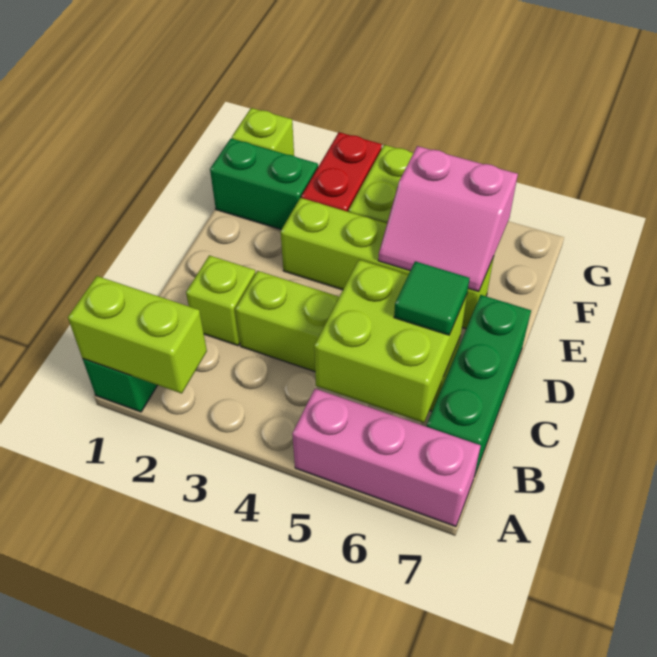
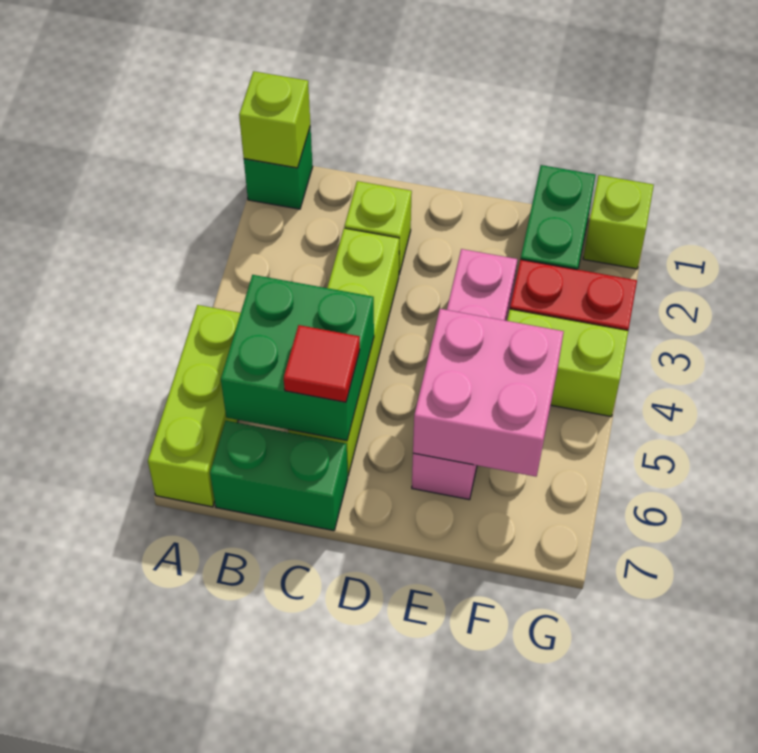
lime 1x2 brick [68,276,207,394] -> lime 1x1 brick [239,71,310,168]
pink 1x3 brick [292,389,481,526] -> lime 1x3 brick [148,305,241,507]
lime 2x2 brick [314,260,467,423] -> green 2x2 brick [221,275,374,440]
green 1x3 brick [426,295,531,477] -> green 1x2 brick [210,421,348,531]
green 1x1 tile [394,261,470,335] -> red 1x1 tile [284,325,360,402]
lime 1x4 brick [281,198,494,329] -> pink 1x4 brick [412,249,517,500]
pink 2x2 slope [378,146,518,292] -> pink 2x2 brick [413,309,564,477]

